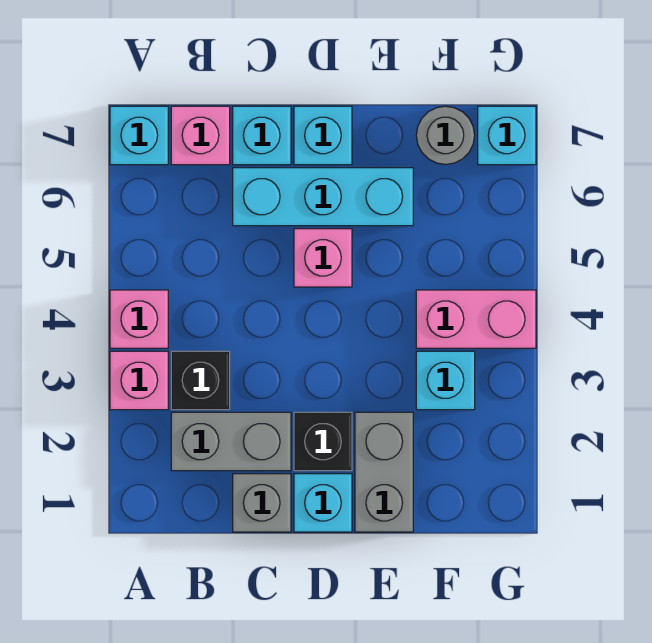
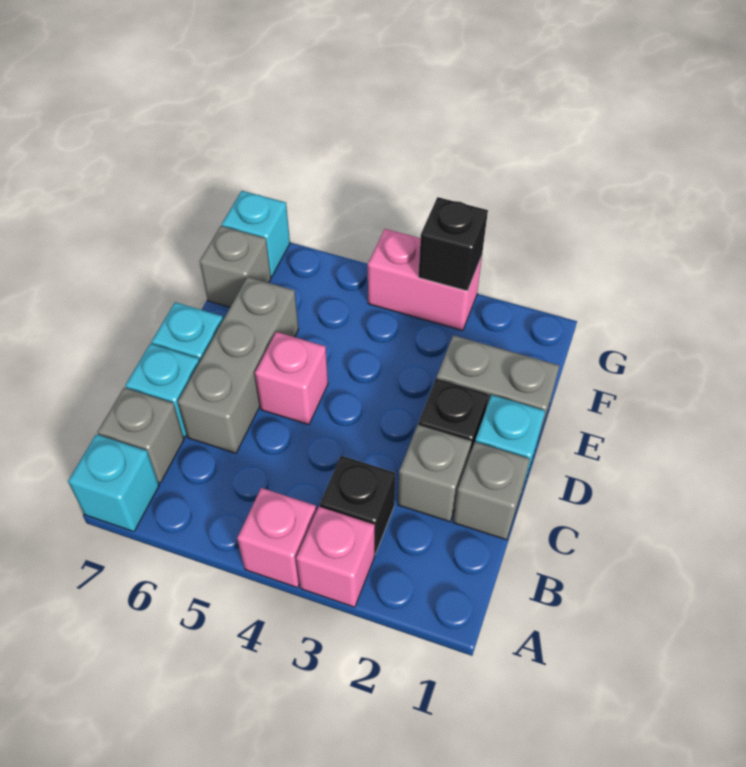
grey 1x2 brick [171,412,291,471] -> grey 1x1 brick [398,425,472,522]
pink 1x1 brick [171,106,230,165] -> grey 1x1 brick [98,388,184,483]
cyan 1x3 brick [233,168,413,226] -> grey 1x3 brick [178,277,299,453]
cyan 1x1 brick [416,351,475,410] -> none
pink 1x2 brick [416,290,536,348] -> pink 1x2 brick turned to [368,229,482,331]
grey 1x1 round brick [416,106,475,165] -> grey 1x1 brick [199,226,271,307]
none -> black 1x1 brick [418,197,488,291]

